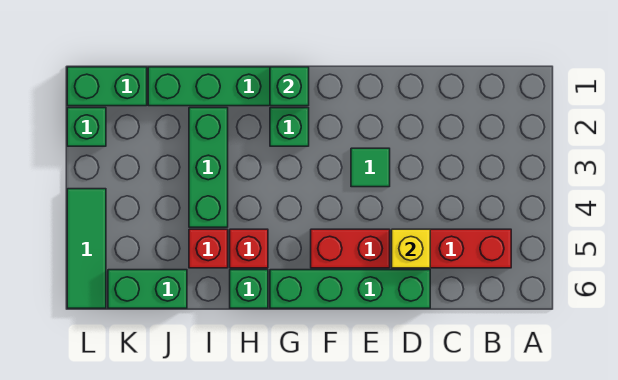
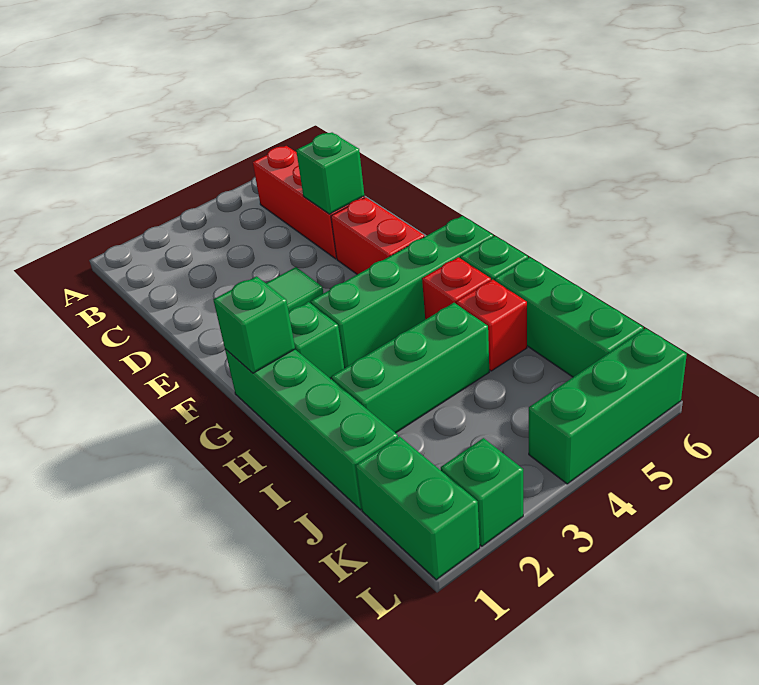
yellow 1x1 brick [392,229,430,268] -> green 1x1 brick [296,133,364,214]
green 1x4 brick [270,270,430,308] -> green 1x4 brick turned to [311,216,493,368]
green 1x2 brick [108,270,187,308] -> green 1x3 brick [494,257,644,377]
green 1x3 tile [67,189,106,308] -> green 1x3 brick [529,328,687,484]

